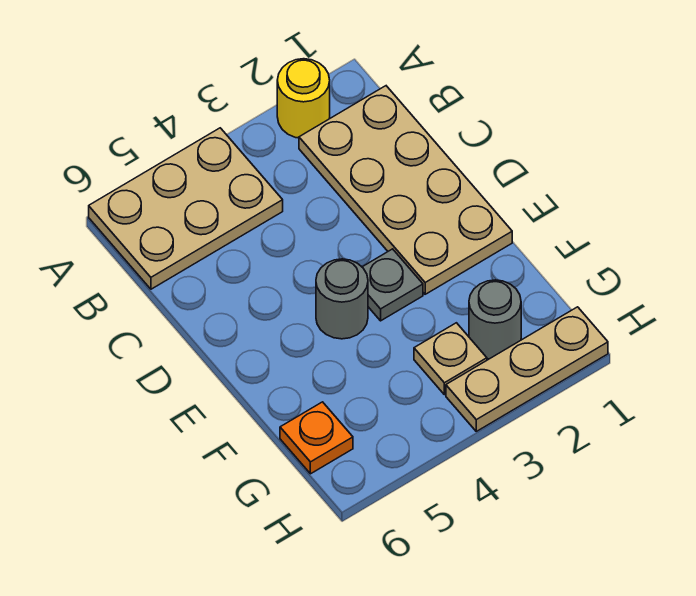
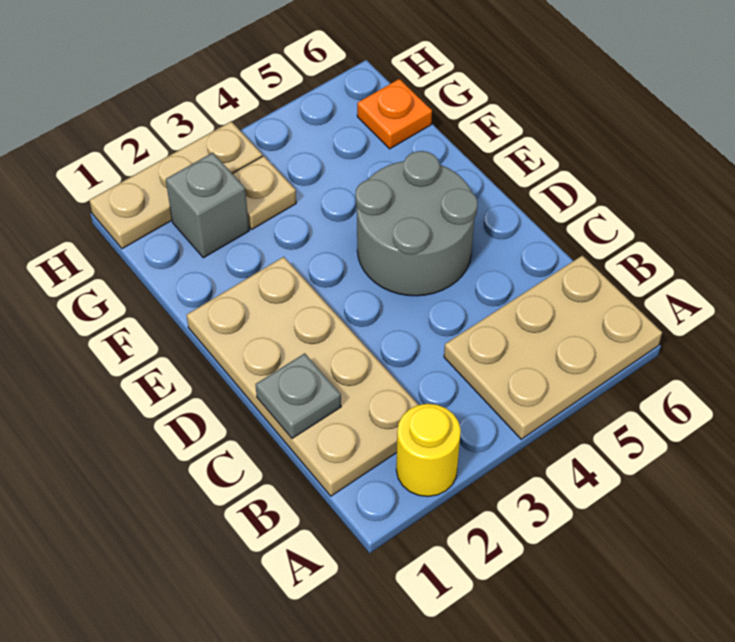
grey 1x1 plate [362,249,423,321] -> grey 1x1 plate moved to [255,353,341,438]
grey 1x1 round brick [316,259,368,339] -> grey 2x2 round brick [356,151,477,296]
grey 1x1 round brick [469,280,521,359] -> grey 1x1 brick [166,153,249,258]

